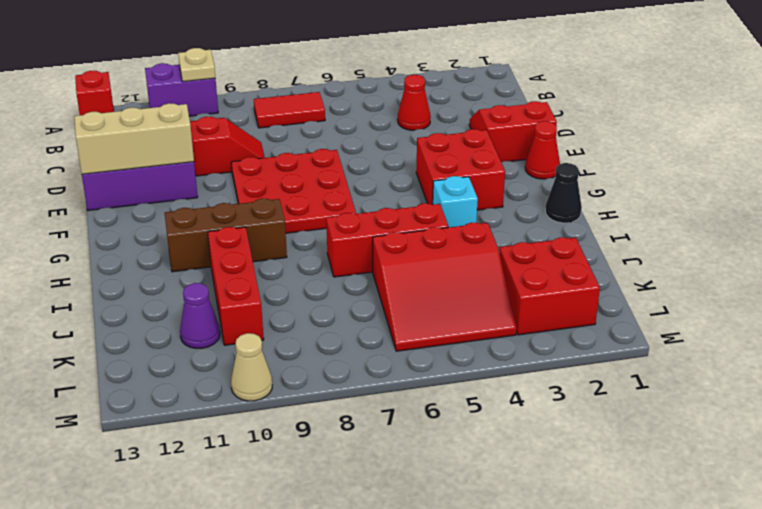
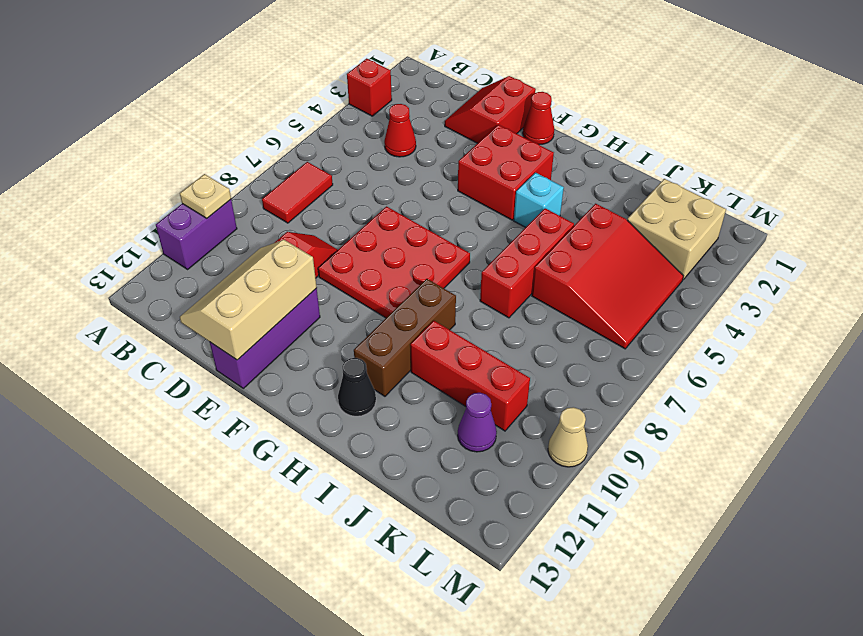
red 1x1 brick [75,71,114,116] -> red 1x1 brick moved to [347,58,392,116]
black 1x1 cone [545,163,582,223] -> black 1x1 cone moved to [338,358,376,416]
red 2x2 brick [499,237,600,335] -> tan 2x2 brick [627,179,726,280]

